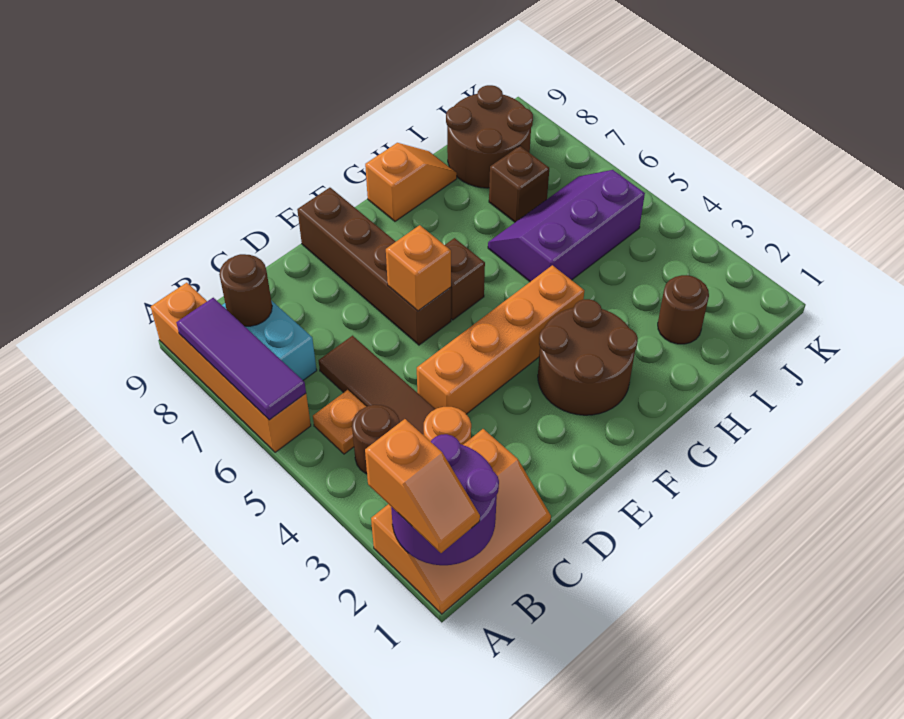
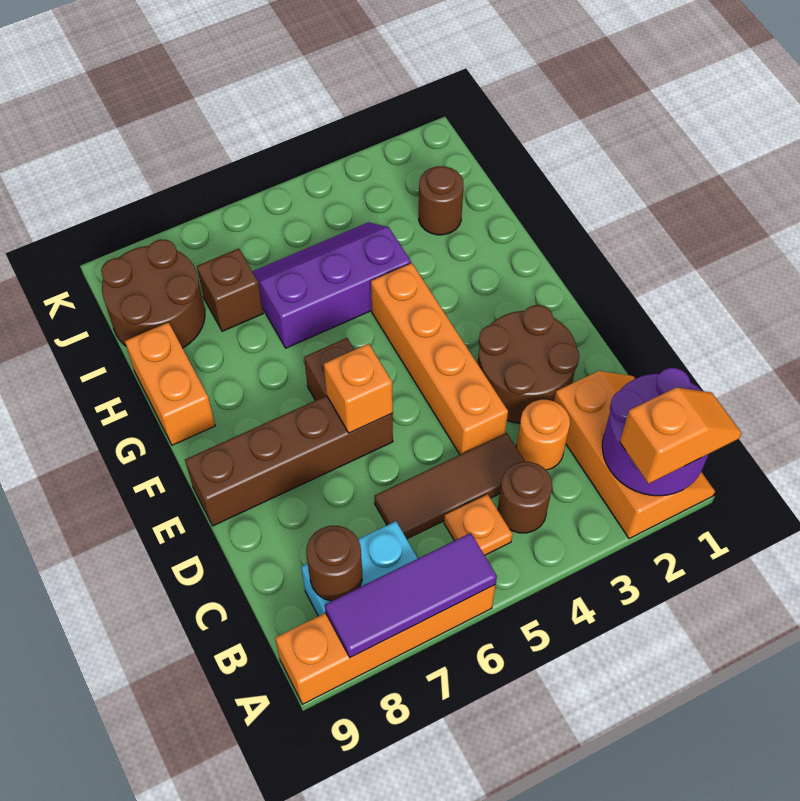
brown 2x2 round brick [538,299,638,415] -> brown 2x2 round brick moved to [478,305,579,424]
orange 1x2 slope [365,143,457,221] -> orange 1x2 brick [125,322,215,445]
purple 2x3 slope [488,170,645,282] -> purple 2x3 slope turned to [252,222,411,348]

